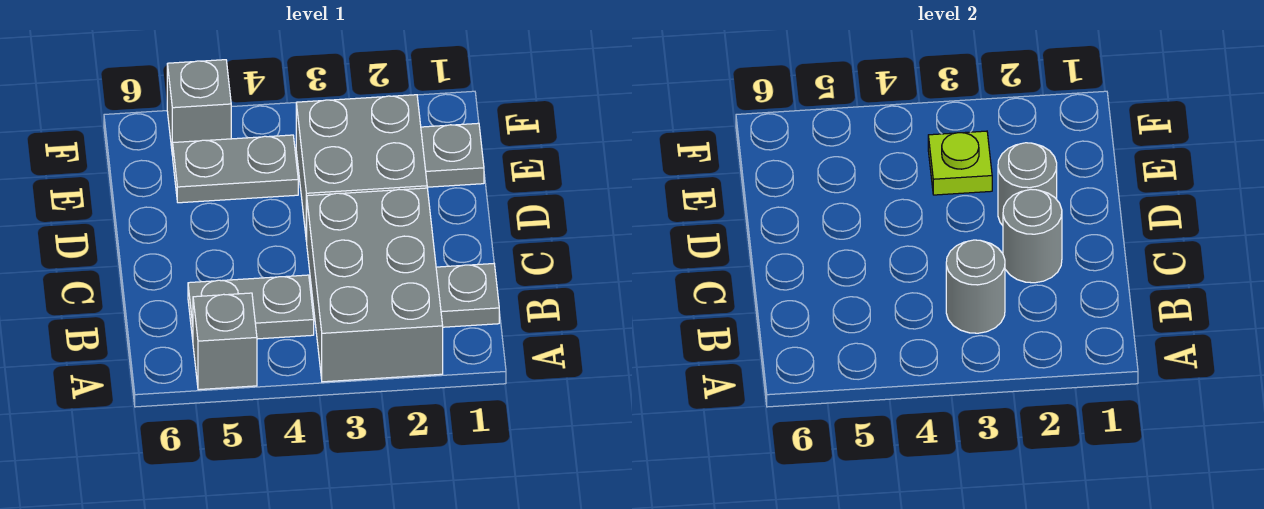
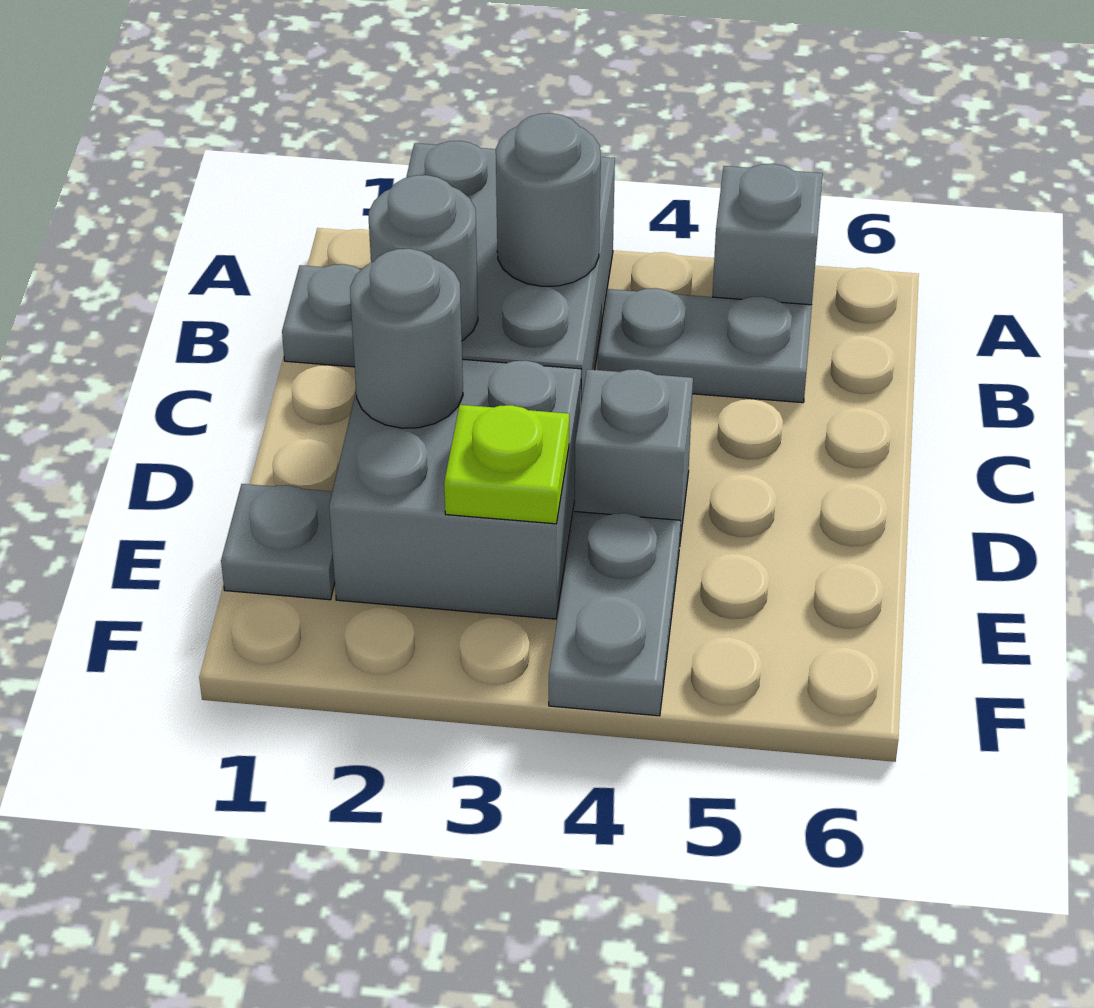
grey 1x2 plate [173,135,298,203] -> grey 1x2 plate turned to [549,511,681,716]
grey 1x1 brick [167,60,231,156] -> grey 1x1 brick moved to [574,369,693,541]

